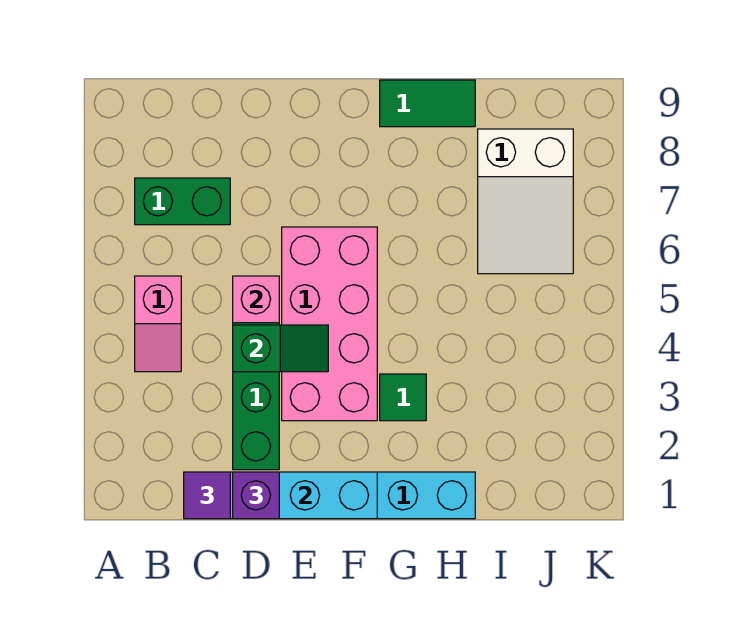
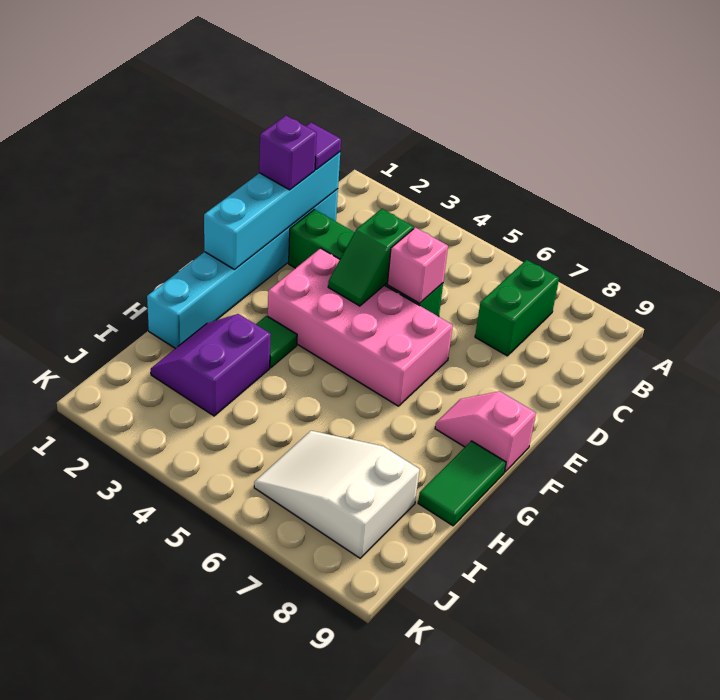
pink 1x2 slope [135,276,181,372] -> pink 1x2 slope moved to [435,391,536,472]
none -> purple 2x2 slope [151,314,271,416]

